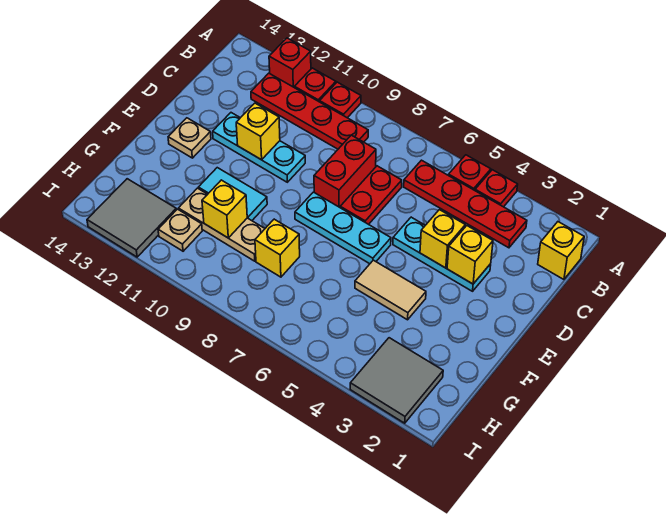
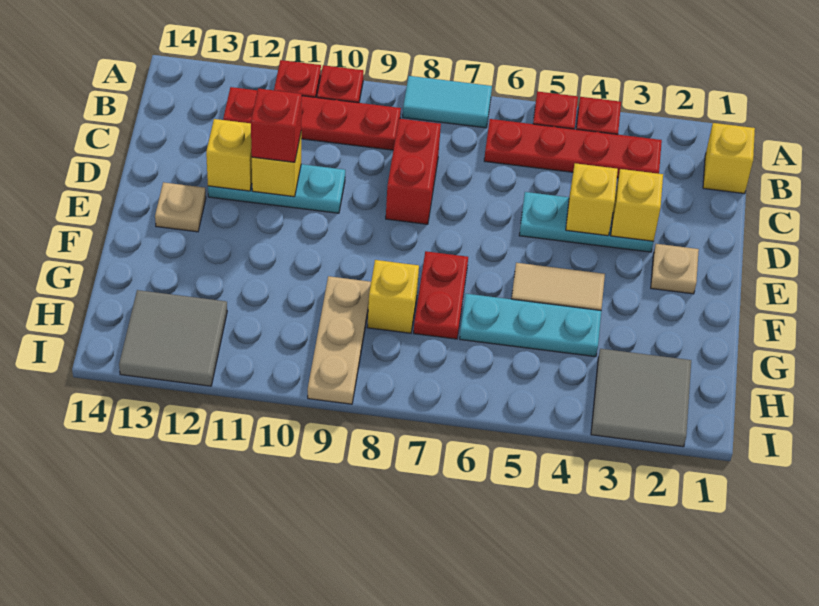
red 1x1 brick [269,38,311,88] -> red 1x1 brick moved to [251,88,302,162]
red 1x2 plate [340,166,402,224] -> red 1x2 plate moved to [414,251,468,339]
cyan 1x3 plate [295,192,391,264] -> cyan 1x3 plate moved to [460,294,601,357]
cyan 1x2 tile [198,168,267,221] -> cyan 1x2 tile moved to [403,76,492,128]
tan 1x3 plate [178,188,265,261] -> tan 1x3 plate turned to [308,276,371,404]
yellow 1x1 brick [202,180,247,238] -> yellow 1x1 brick moved to [206,119,252,191]
tan 1x1 plate [158,209,202,251] -> tan 1x1 plate moved to [651,244,699,294]

